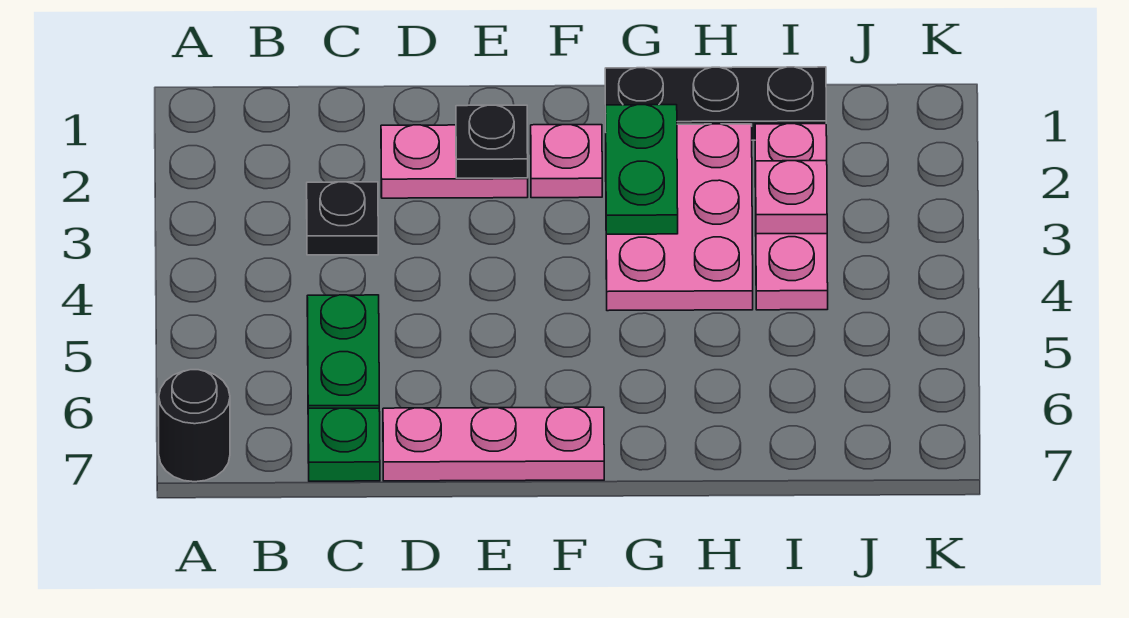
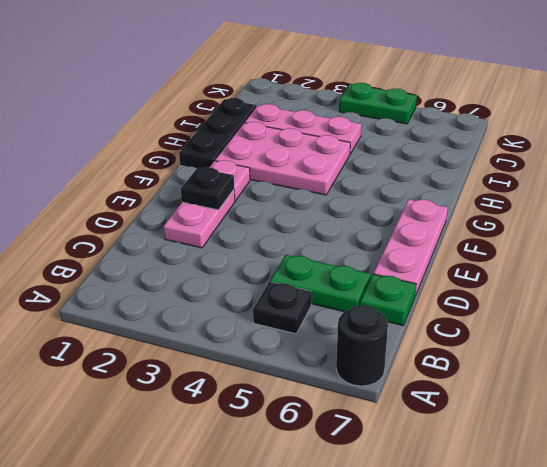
black 1x1 plate [307,182,378,255] -> black 1x1 plate moved to [253,282,312,334]
green 1x2 plate [605,105,678,234] -> green 1x2 plate moved to [339,83,417,124]
pink 1x1 plate [755,161,827,234] -> none

